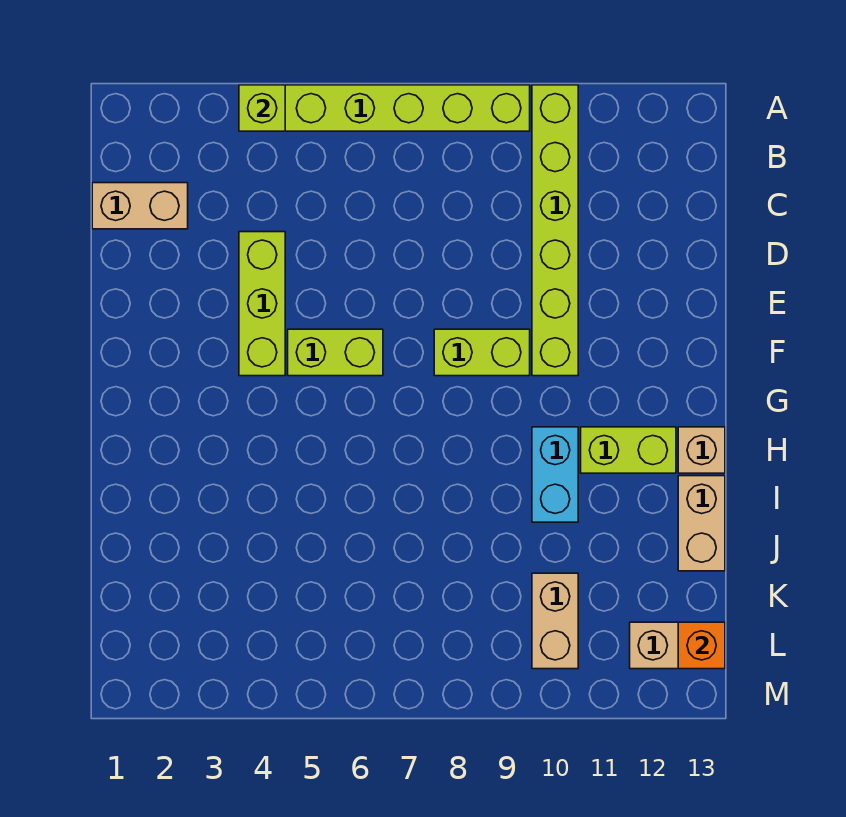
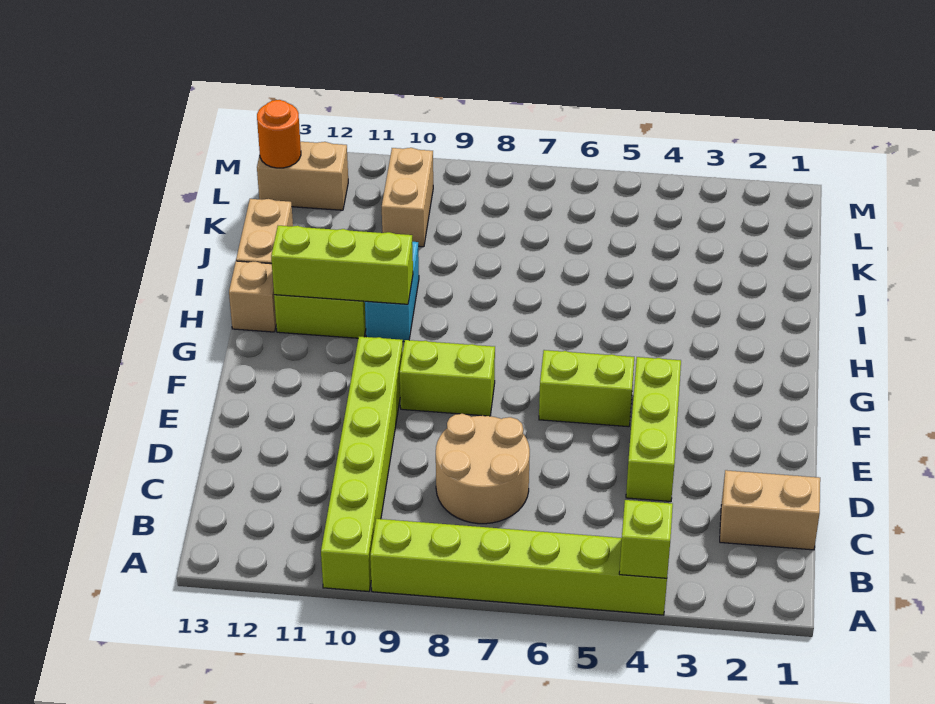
none -> tan 2x2 round brick [436,414,530,524]
none -> lime 1x3 brick [271,226,413,304]
orange 1x1 brick [678,622,725,669] -> orange 1x1 round brick [257,100,301,168]

